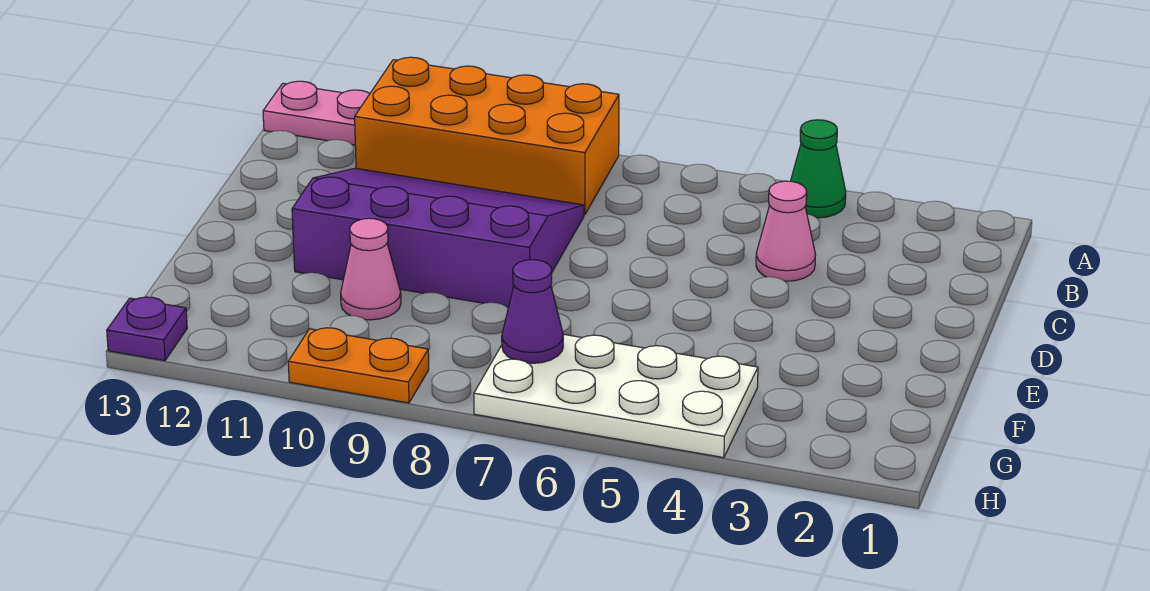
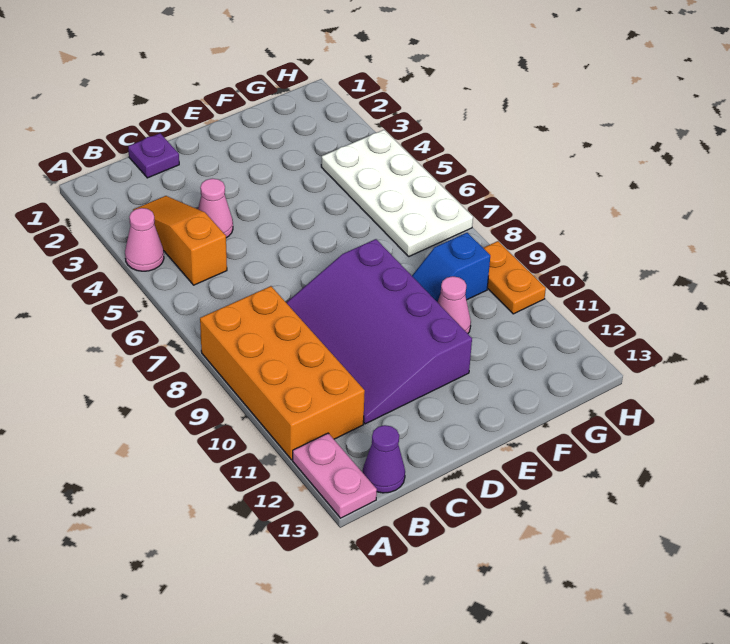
green 1x1 cone [791,120,846,218] -> pink 1x1 cone [125,208,164,271]
none -> orange 1x3 slope [133,196,227,285]
none -> blue 1x2 slope [412,233,490,302]
purple 1x1 cone [502,260,563,363] -> purple 1x1 cone moved to [363,425,405,493]
purple 1x1 plate [107,297,187,361] -> purple 1x1 plate moved to [128,133,179,178]

